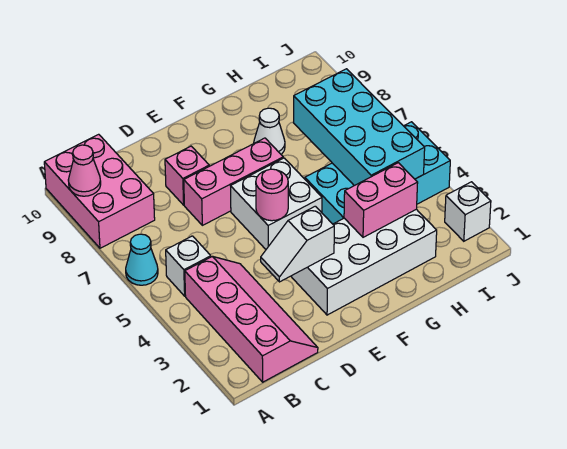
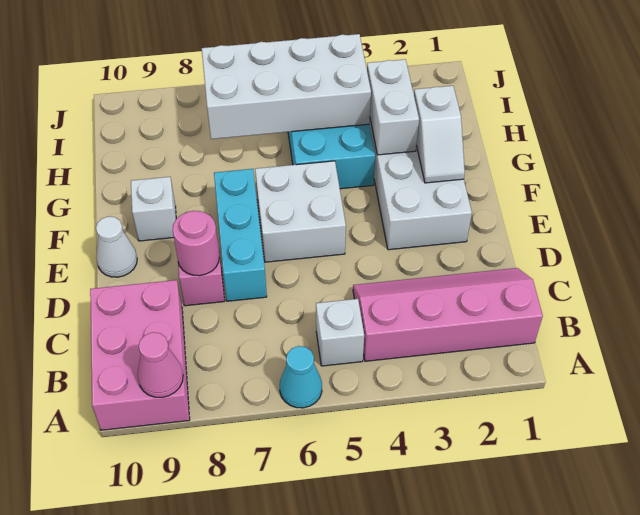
pink 2x3 brick [44,134,155,248] -> pink 2x3 brick turned to [90,280,190,430]
white 1x2 slope [261,206,334,282] -> white 1x2 slope moved to [414,86,465,183]
pink 1x3 brick [184,138,283,225] -> cyan 1x3 brick [214,169,267,301]
pink 1x1 round brick [256,169,288,221] -> pink 1x1 round brick moved to [173,211,219,276]
pink 1x2 brick [344,163,418,237] -> white 1x2 brick [367,59,419,155]
white 1x1 cone [254,108,285,154] -> white 1x1 cone moved to [96,217,137,277]
cyan 2x4 brick [294,69,425,186] -> white 2x4 brick [202,34,371,139]
white 1x1 brick [445,182,491,241] -> white 1x1 brick moved to [131,177,176,241]

